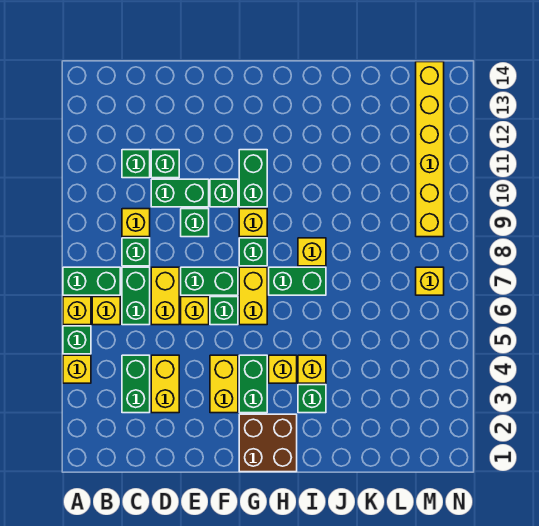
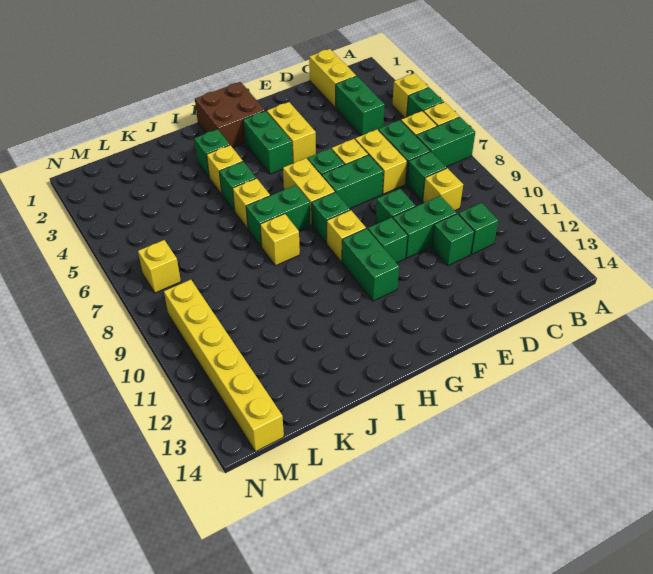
yellow 1x2 brick [151,355,179,413] -> yellow 1x2 brick moved to [309,49,356,107]
yellow 1x1 brick [269,355,297,383] -> yellow 1x1 brick moved to [233,178,270,229]
none -> green 1x1 brick [219,162,256,211]

